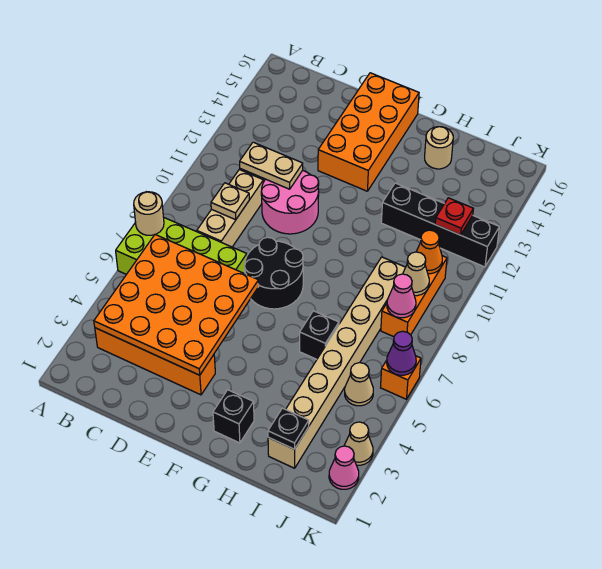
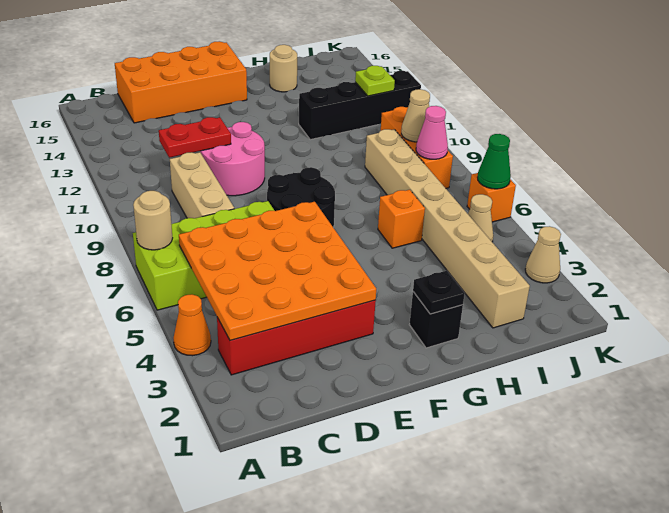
orange 1x4 brick [95,328,215,395] -> red 1x4 brick [217,300,376,375]
tan 1x1 plate [211,183,249,220] -> none
tan 1x2 plate [240,142,303,189] -> red 1x2 plate [159,117,231,158]
orange 2x4 brick [318,73,419,191] -> orange 2x4 brick turned to [115,41,247,123]
black 1x1 brick [300,311,339,359] -> orange 1x1 brick [378,190,425,248]
black 1x1 plate [268,408,309,449] -> black 1x1 plate moved to [413,271,465,314]
orange 1x1 cone [416,230,442,274] -> orange 1x1 cone moved to [174,294,211,356]
red 1x1 plate [435,198,473,235] -> lime 1x1 plate [355,66,395,96]
pink 1x1 cone [329,446,359,489] -> none
purple 1x1 cone [387,331,416,375] -> green 1x1 cone [478,134,511,189]

